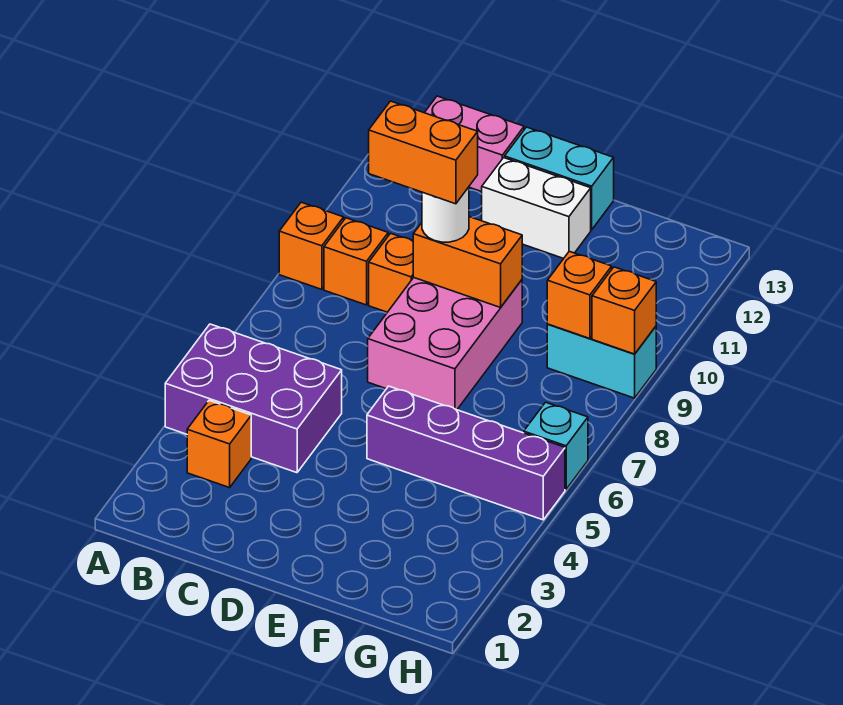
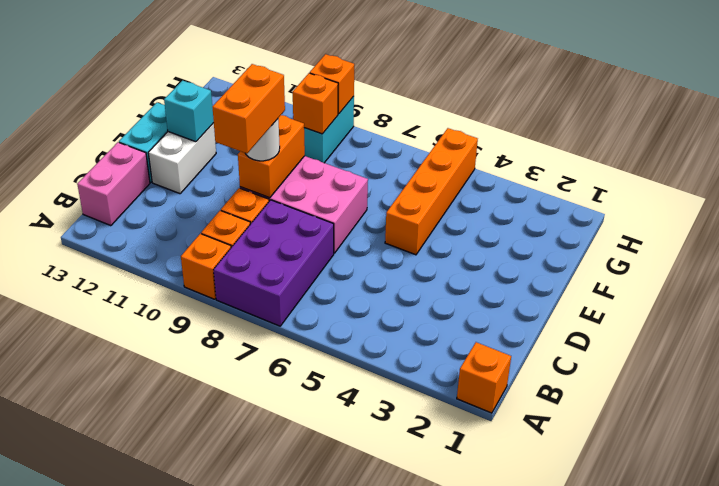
purple 2x3 brick [165,324,342,473] -> purple 2x3 brick moved to [214,200,334,326]
orange 1x1 brick [187,401,251,488] -> orange 1x1 brick moved to [457,342,511,413]
purple 1x4 brick [367,386,565,520] -> orange 1x4 brick [385,128,478,255]
cyan 1x1 brick [524,402,588,489] -> cyan 1x1 brick moved to [164,81,214,142]

